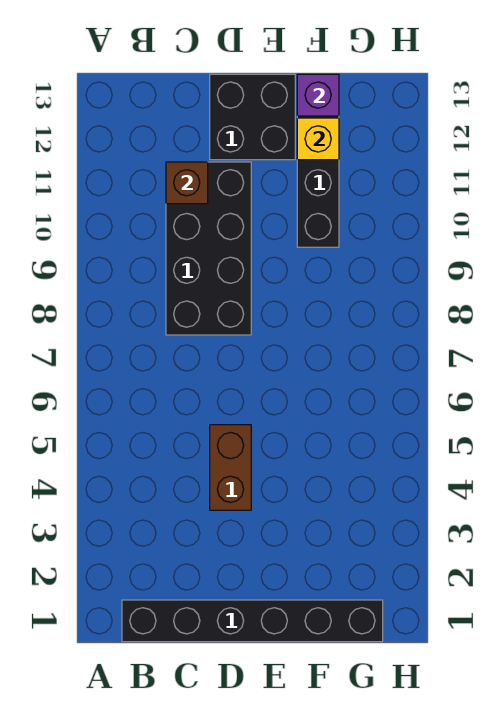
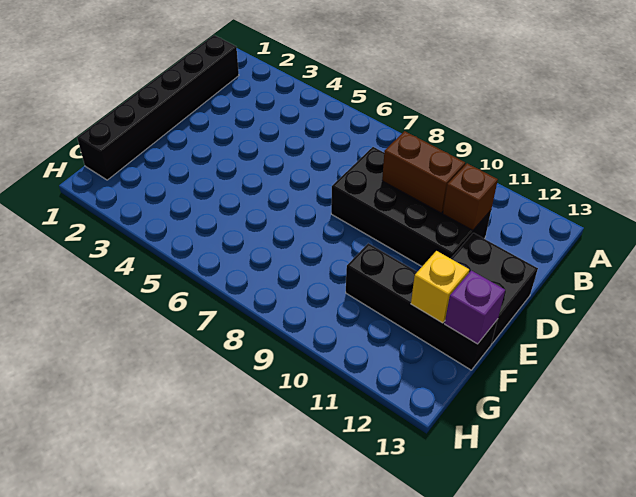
brown 1x2 brick [210,425,251,510] -> brown 1x2 brick moved to [382,131,465,213]

